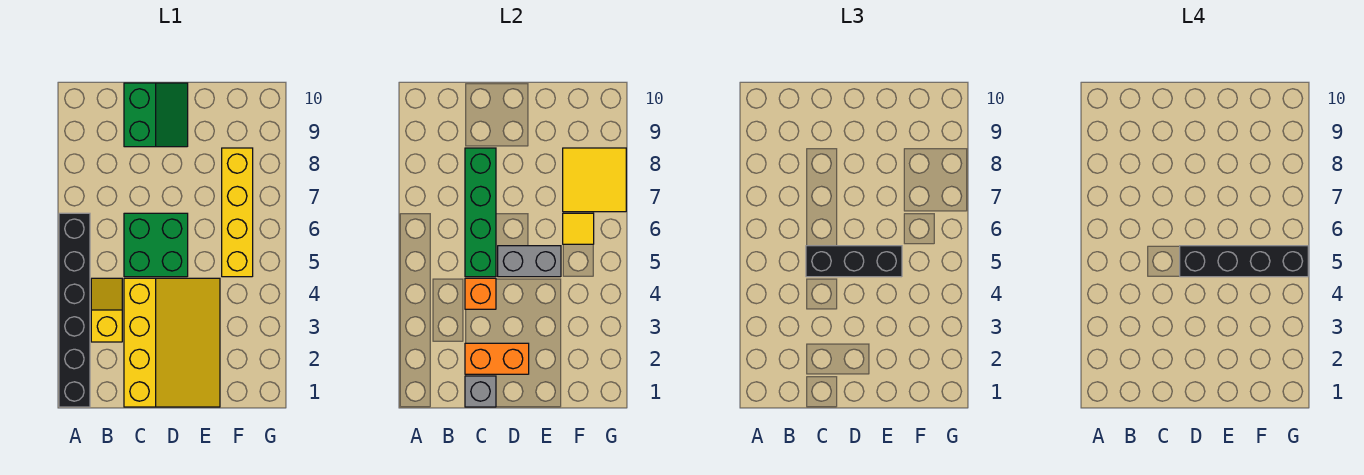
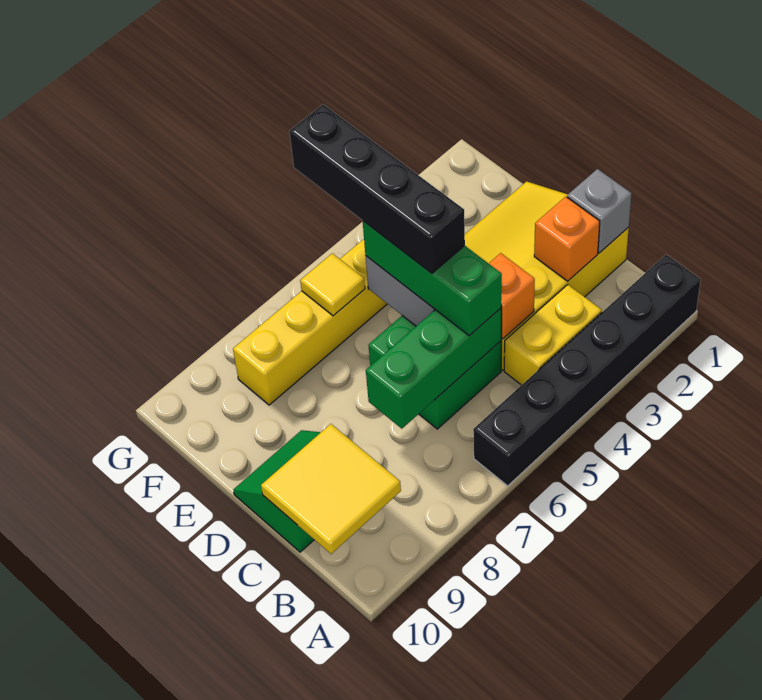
yellow 1x2 slope [91,278,122,342] -> yellow 1x2 brick [504,285,602,385]
orange 1x2 brick [465,343,529,374] -> orange 1x1 brick [534,197,600,281]
green 1x4 brick [465,148,496,277] -> green 1x3 brick [366,308,501,429]
black 1x3 brick [806,246,902,277] -> green 1x3 brick [363,221,502,336]
yellow 2x2 tile [563,148,626,212] -> yellow 2x2 tile moved to [261,424,401,554]

